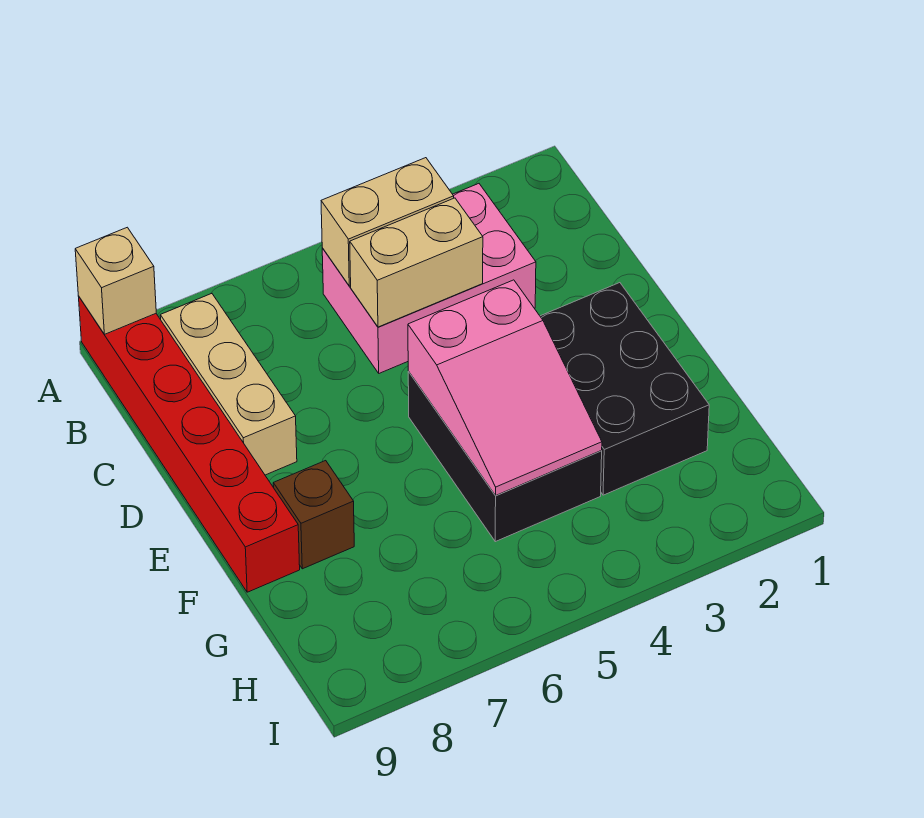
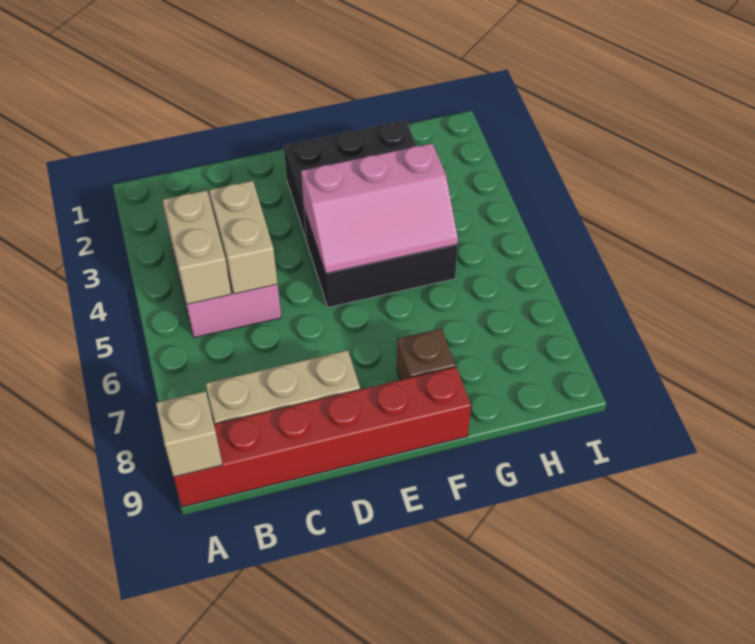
pink 2x3 slope [408,280,602,496] -> pink 2x3 slope turned to [301,143,458,274]

